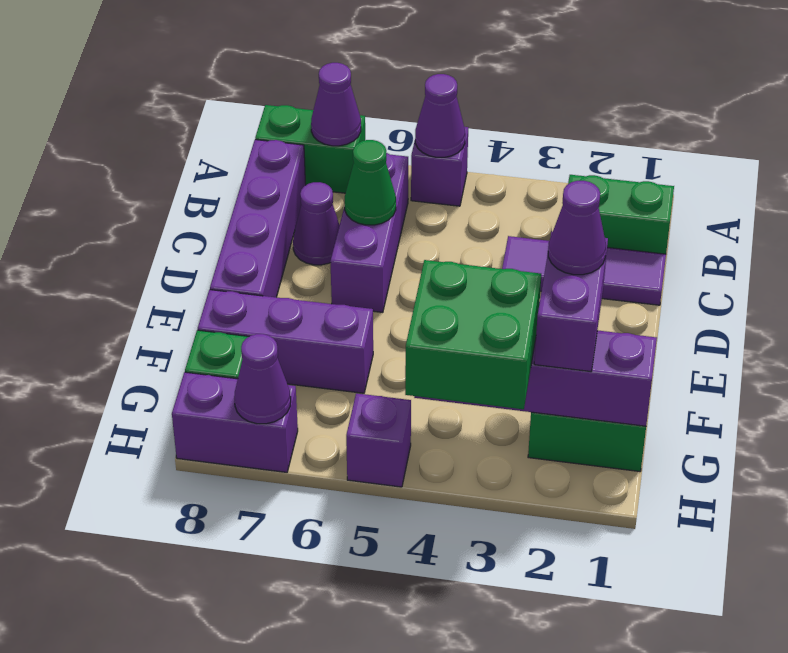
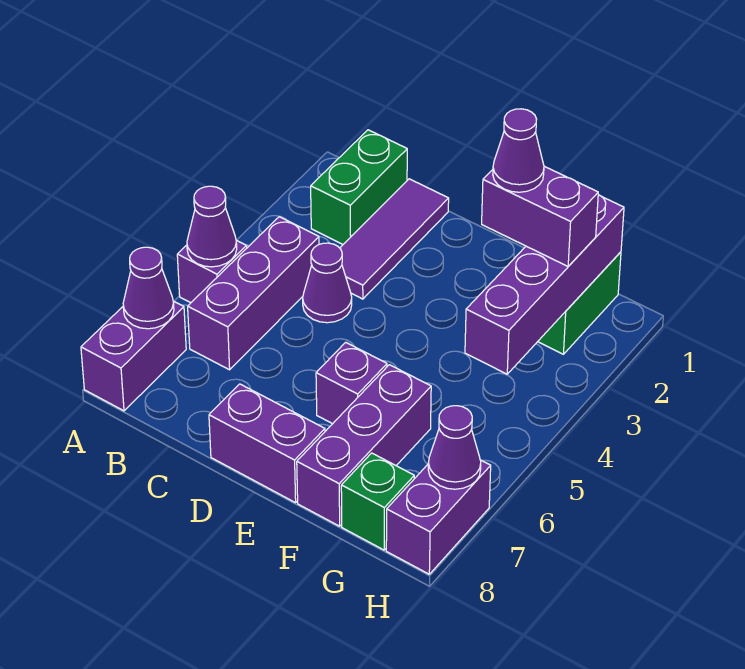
green 1x2 brick [255,105,365,193] -> purple 1x2 brick [81,301,186,411]
purple 1x3 brick [330,153,408,312] -> purple 1x3 brick turned to [188,217,319,370]
purple 1x4 brick [210,140,306,297] -> purple 1x2 brick [209,384,325,503]
green 1x1 cone [345,140,396,225] -> none
purple 1x1 cone [293,182,340,265] -> purple 1x1 cone moved to [303,243,352,323]
green 2x2 brick [405,260,541,409] -> none
purple 1x1 brick [346,393,411,487] -> purple 1x1 brick moved to [316,342,387,424]

